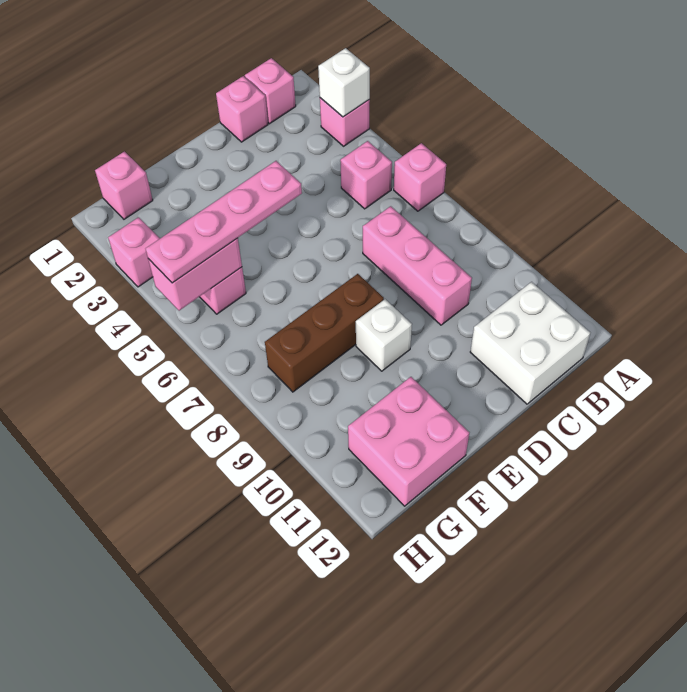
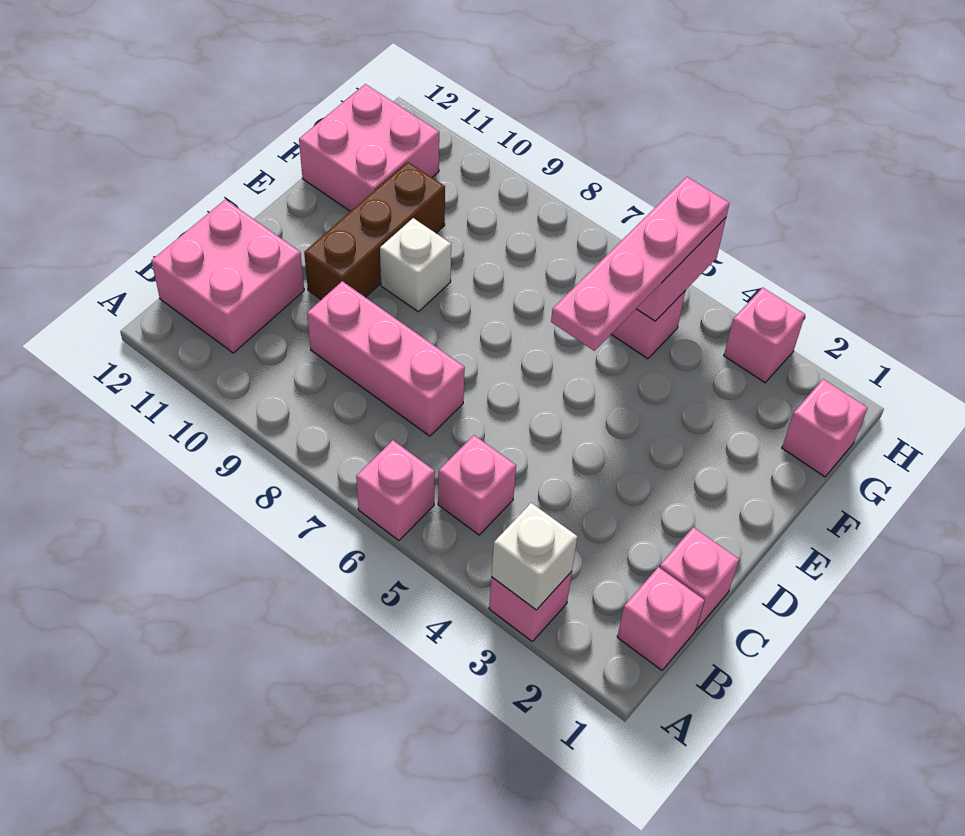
white 2x2 brick [470,282,590,404] -> pink 2x2 brick [152,199,304,353]
brown 1x3 brick [265,274,384,392] -> brown 1x3 brick moved to [304,162,445,300]

